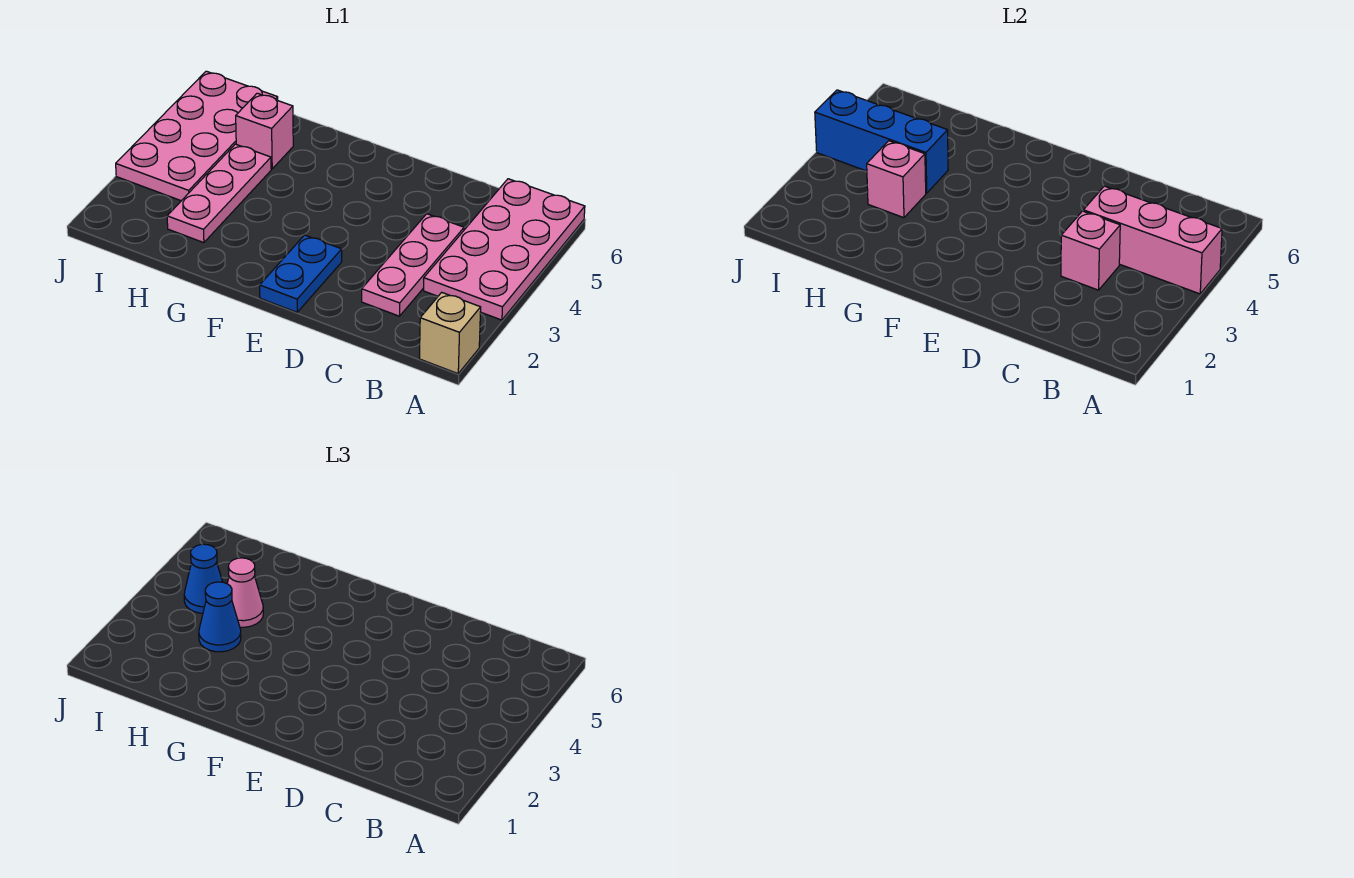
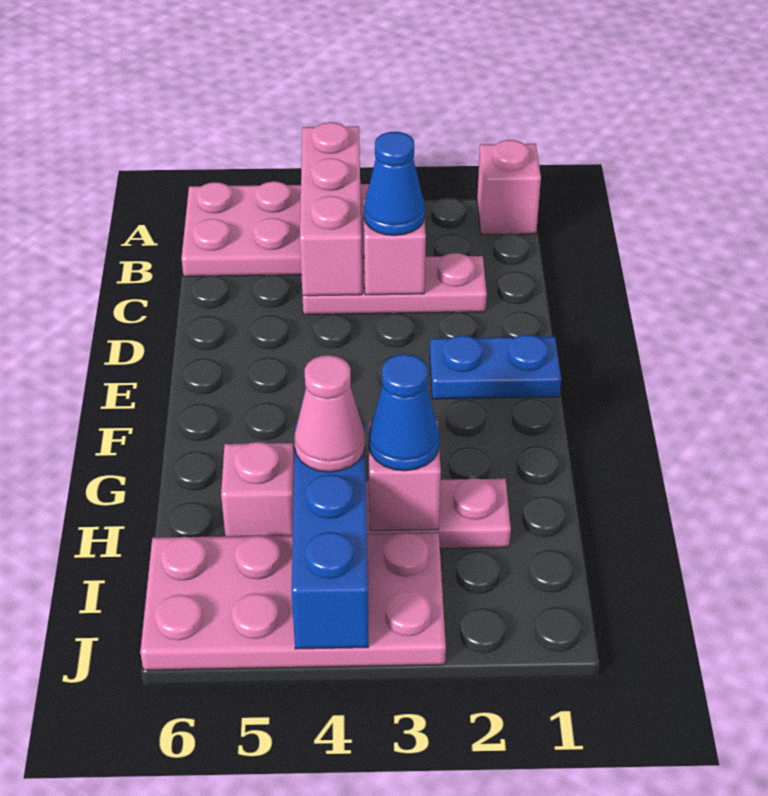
tan 1x1 brick [419,292,481,374] -> pink 1x1 brick [477,140,541,234]
blue 1x1 cone [184,544,223,613] -> blue 1x1 cone moved to [364,132,425,236]

